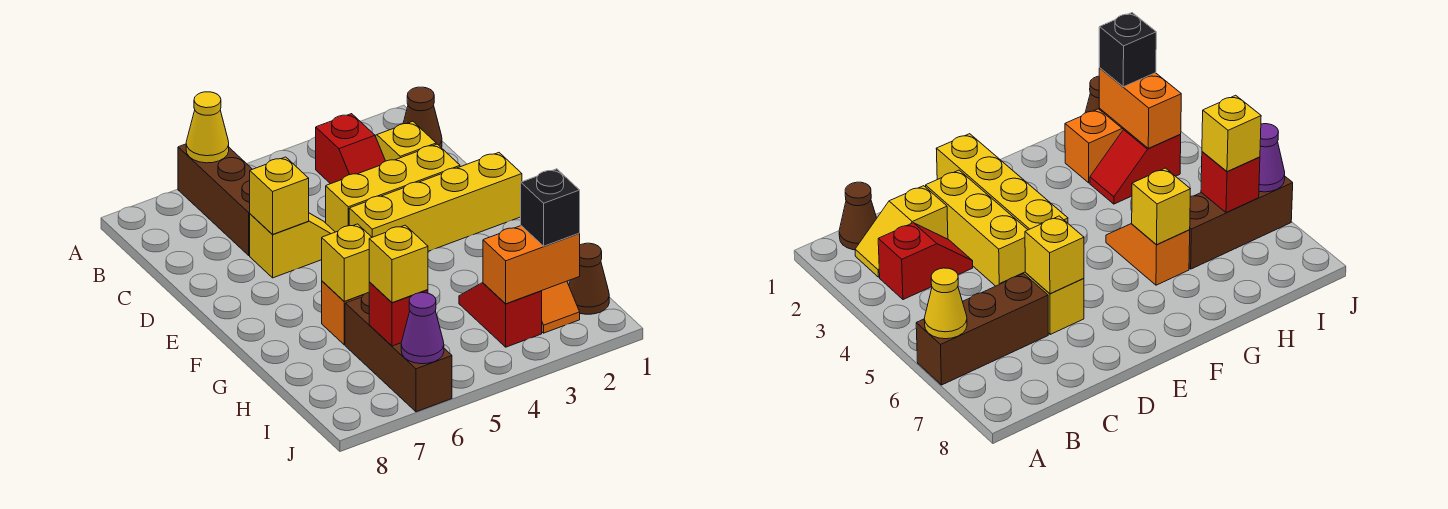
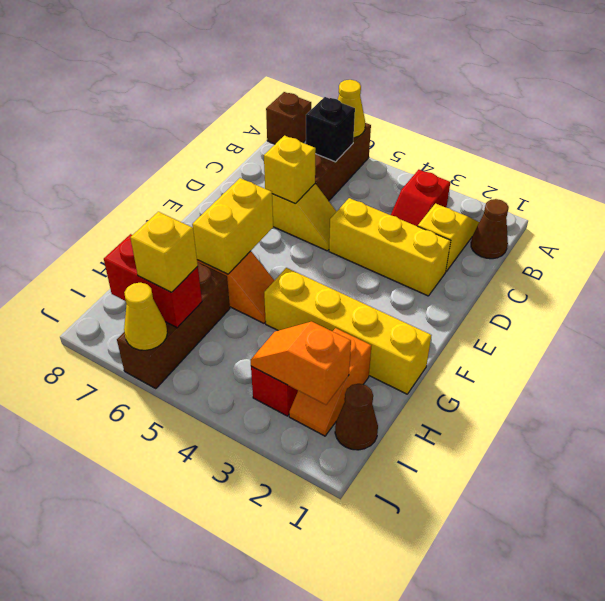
none -> brown 1x1 brick [266,92,311,144]
yellow 1x4 brick [349,153,522,251] -> yellow 1x4 brick moved to [264,268,431,394]
yellow 1x1 brick [322,224,372,301] -> yellow 1x2 brick [192,178,273,274]
orange 1x2 brick [483,226,580,304] -> orange 1x2 slope [250,322,351,405]
black 1x1 brick [521,169,580,246] -> black 1x1 brick moved to [306,97,355,162]
red 1x1 brick [369,282,428,346] -> red 1x2 brick [104,234,202,328]
purple 1x1 cone [401,293,444,364] -> yellow 1x1 cone [124,283,167,350]

